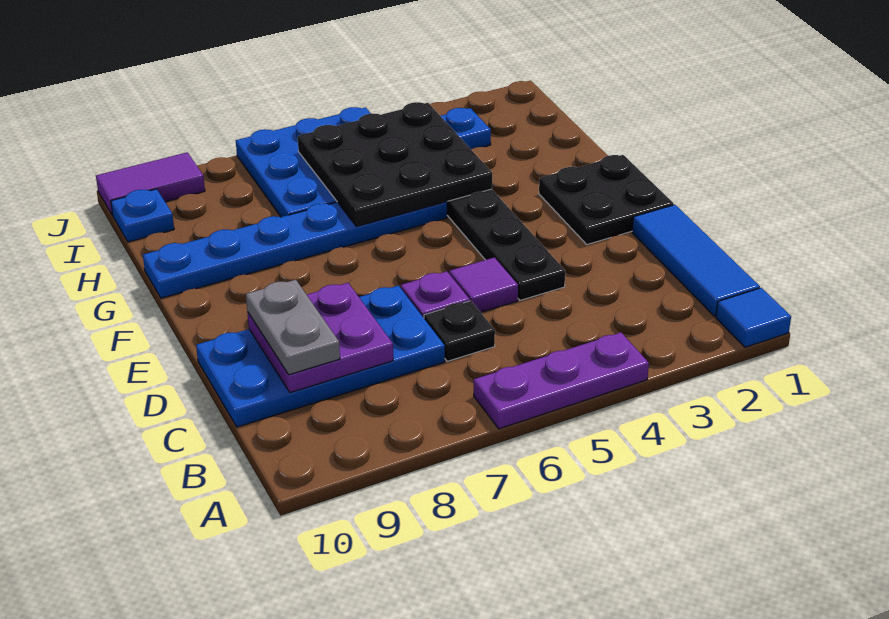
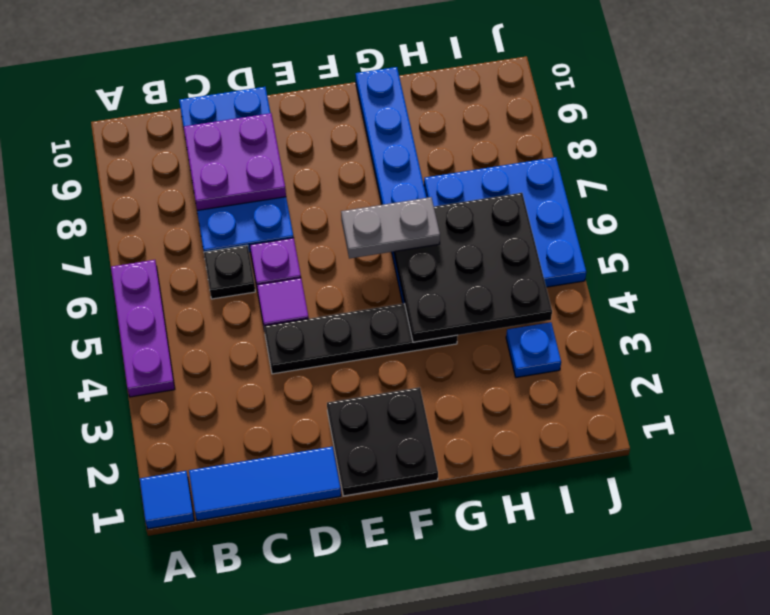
grey 1x2 plate [246,280,340,375] -> grey 1x2 plate moved to [341,197,440,259]
blue 1x1 plate [111,189,174,242] -> none
purple 1x2 tile [96,152,205,215] -> none

